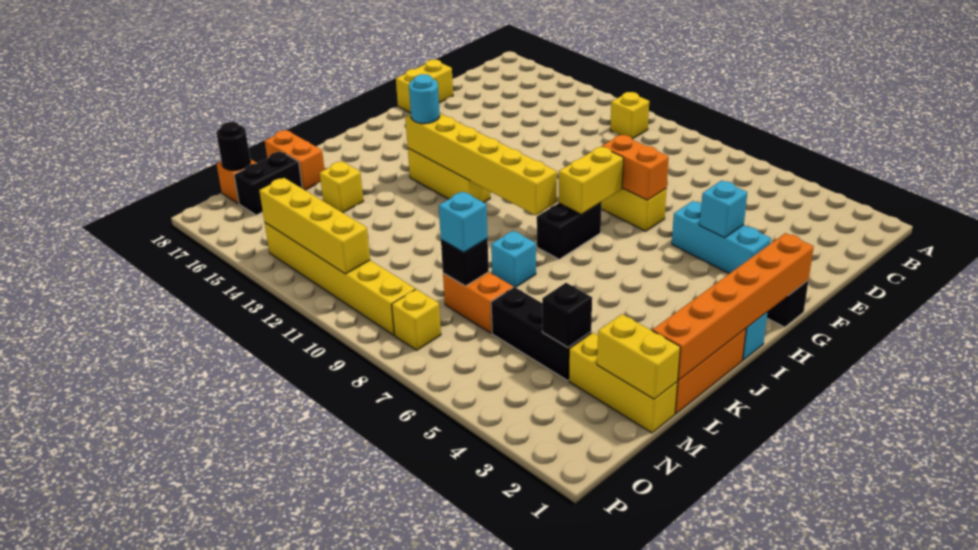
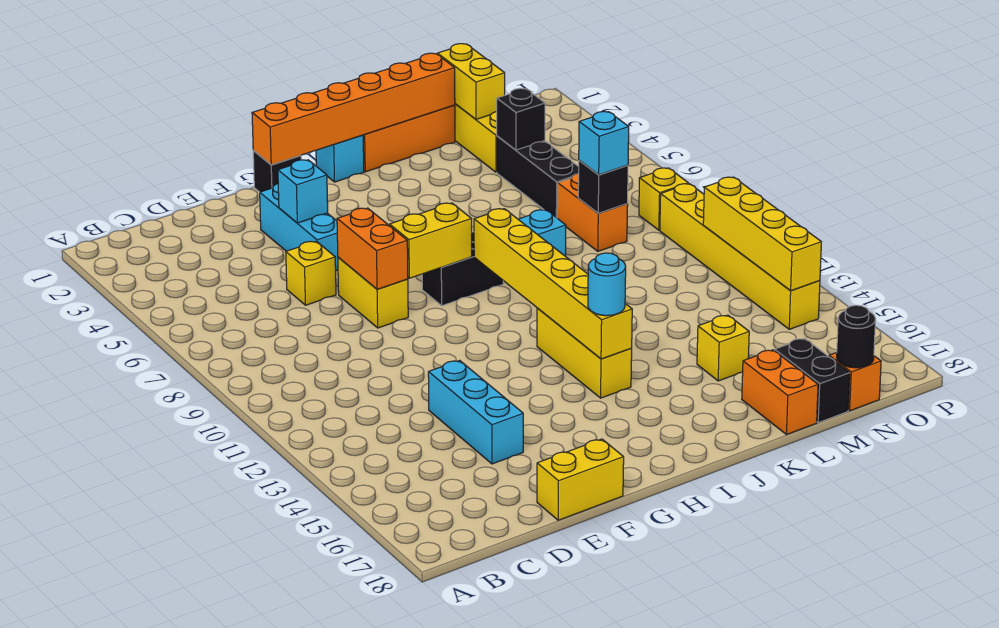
yellow 1x1 brick [610,92,649,139] -> yellow 1x1 brick moved to [286,241,336,305]
none -> cyan 1x3 brick [428,360,523,464]
black 1x2 brick [234,152,302,215] -> black 1x2 brick turned to [775,338,850,423]

